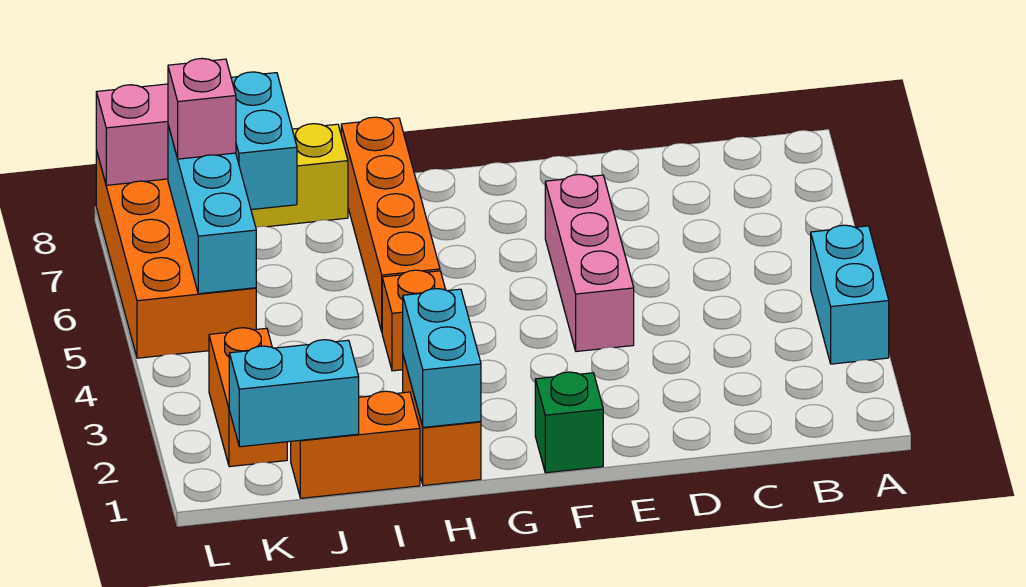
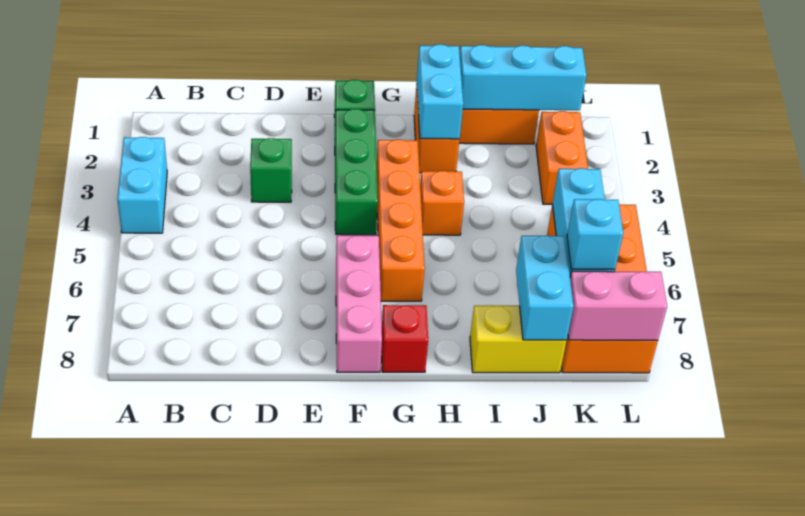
none -> green 1x1 brick [250,138,292,202]
pink 1x3 brick [545,174,634,352] -> pink 1x3 brick moved to [336,235,382,372]
none -> green 1x3 brick [335,109,378,235]
none -> red 1x1 brick [381,305,428,372]
orange 1x4 brick [341,117,440,331] -> orange 1x4 brick moved to [377,139,425,301]
cyan 1x2 brick [229,340,359,447] -> cyan 1x3 brick [460,45,586,110]
pink 1x1 brick [168,59,236,159] -> cyan 1x1 brick [567,199,623,269]

